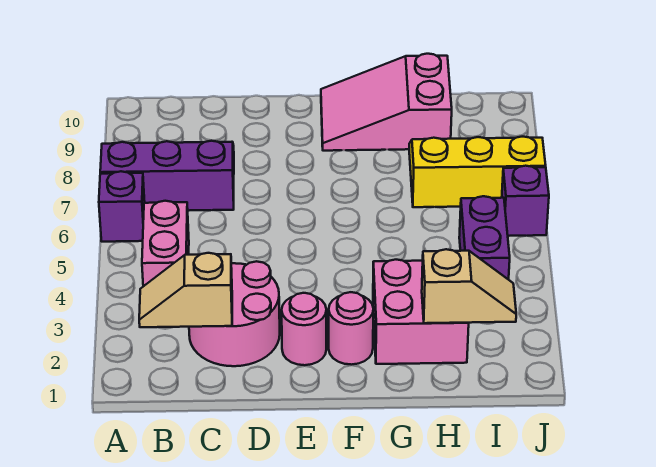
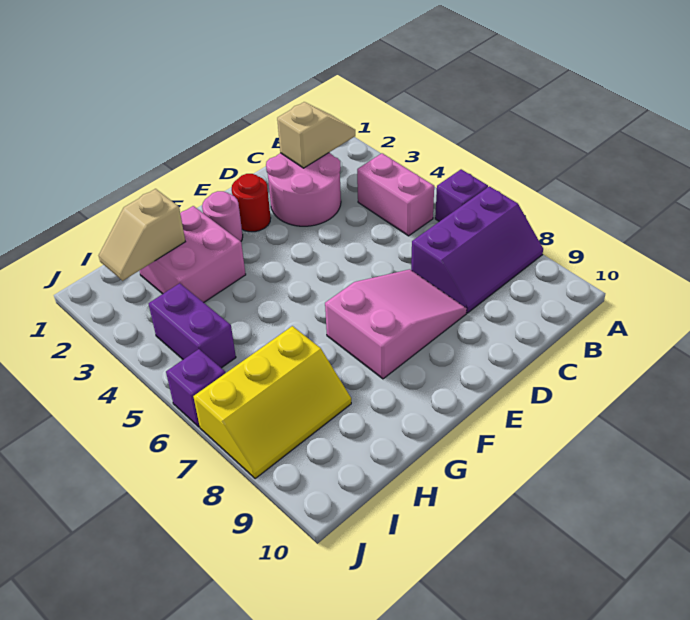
pink 1x1 round brick [282,293,326,365] -> red 1x1 round brick [232,174,271,232]
pink 2x3 slope [321,54,452,151] -> pink 2x3 slope moved to [325,269,467,379]

